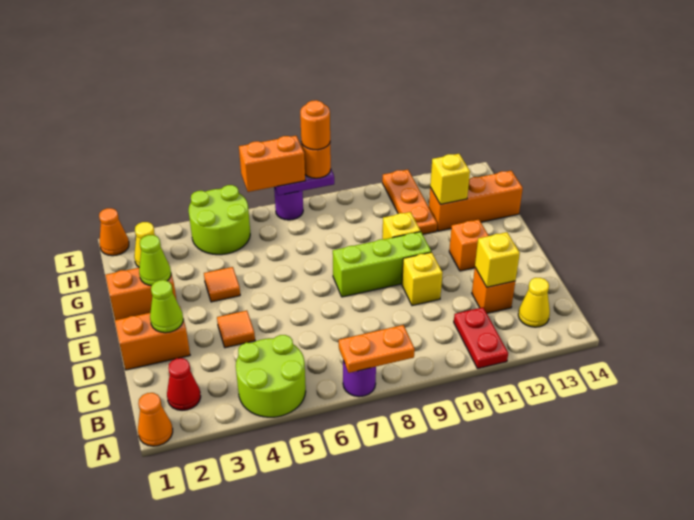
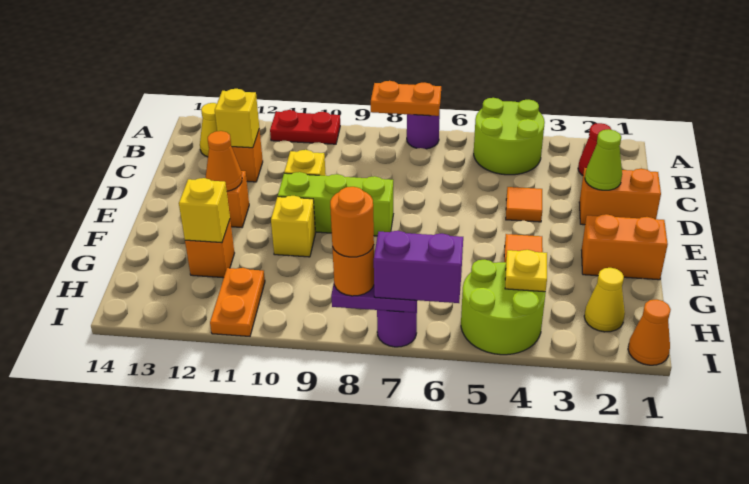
orange 1x1 cone [138,393,173,446] -> orange 1x1 cone moved to [206,131,242,191]
red 1x2 plate [454,307,508,369] -> red 1x2 plate turned to [270,110,340,144]
lime 1x1 cone [139,235,171,286] -> none
orange 1x3 plate [382,170,437,234] -> orange 1x2 plate [210,268,265,336]
orange 1x3 brick [429,171,523,231] -> orange 1x1 brick [185,220,234,278]
none -> yellow 1x1 plate [505,250,547,292]
orange 1x2 brick [239,136,305,192] -> purple 1x2 brick [374,231,463,303]

